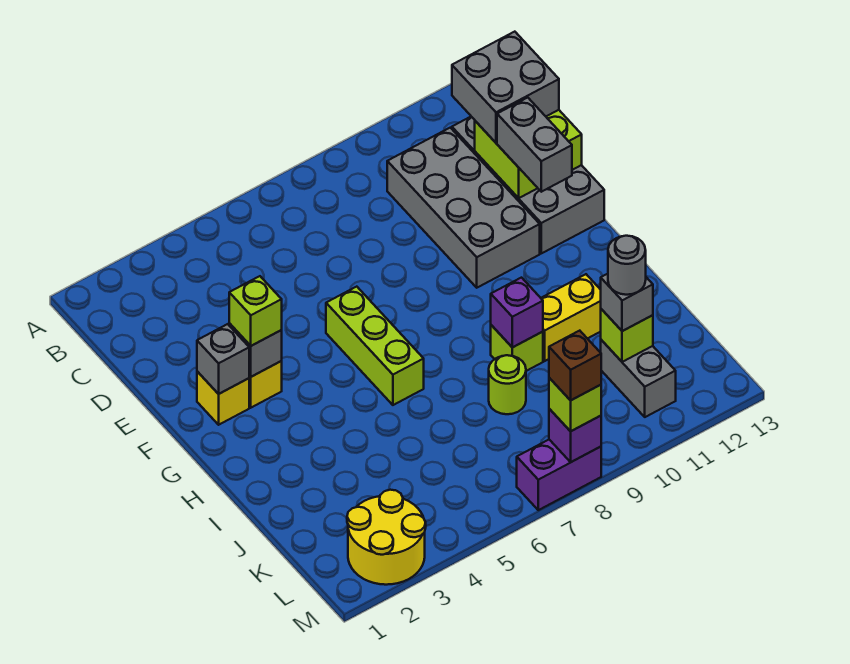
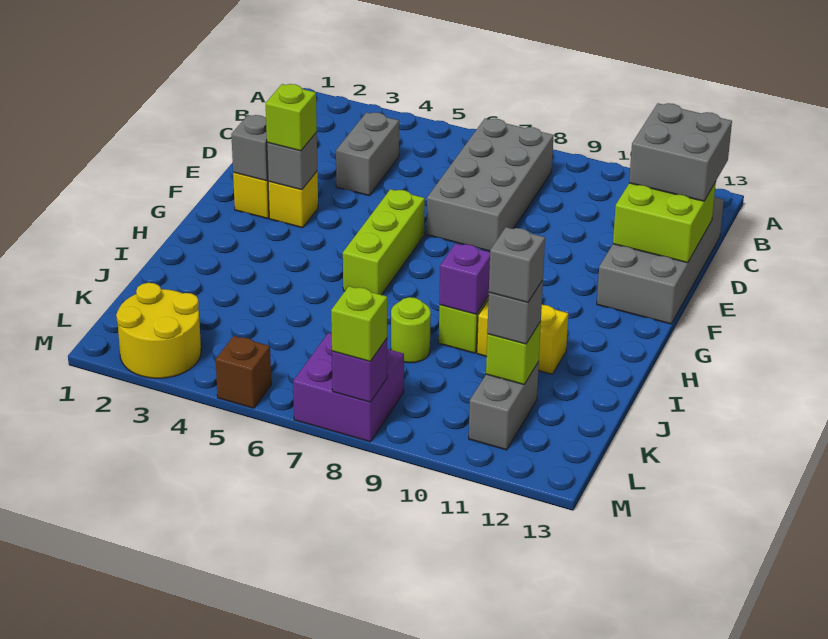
grey 2x4 brick [387,128,540,288] -> grey 2x4 brick moved to [427,119,554,251]
grey 1x2 brick [497,98,572,192] -> grey 1x2 brick moved to [336,112,399,196]
grey 1x1 round brick [608,236,646,295] -> grey 1x1 brick [489,227,545,302]
purple 1x2 brick [517,440,601,510] -> purple 2x2 brick [293,333,404,442]
brown 1x1 brick [549,331,601,400] -> brown 1x1 brick moved to [216,336,271,408]

